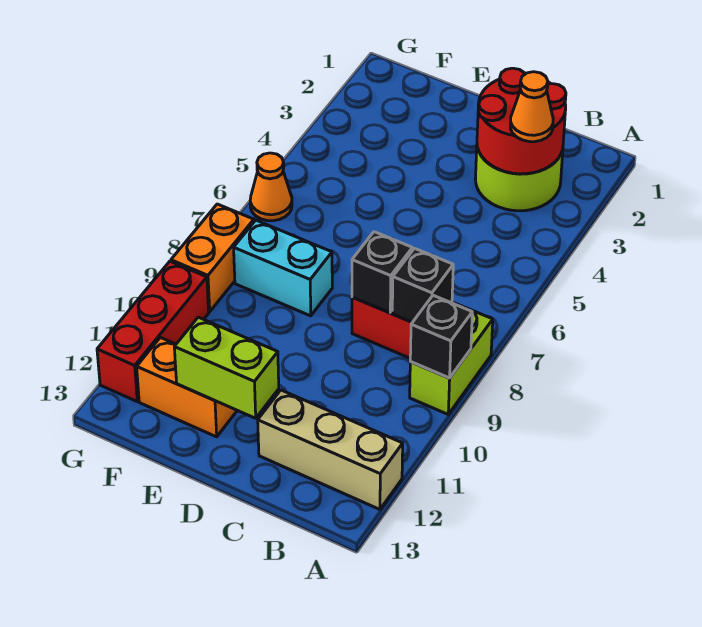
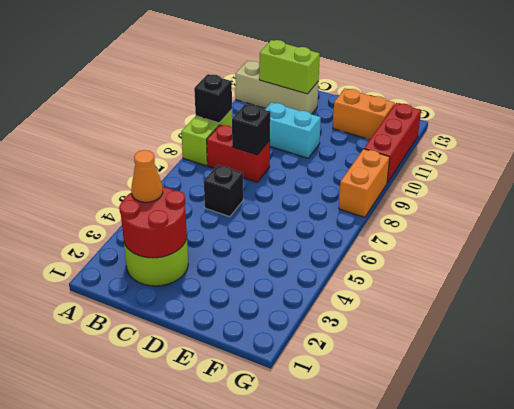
black 1x1 brick [392,248,453,322] -> black 1x1 brick moved to [204,165,243,217]
lime 1x2 brick [174,317,279,418] -> lime 1x2 brick moved to [259,40,320,94]
cyan 1x2 brick [234,220,332,316] -> cyan 1x2 brick moved to [265,102,321,158]
orange 1x1 cone [250,153,292,221] -> none

